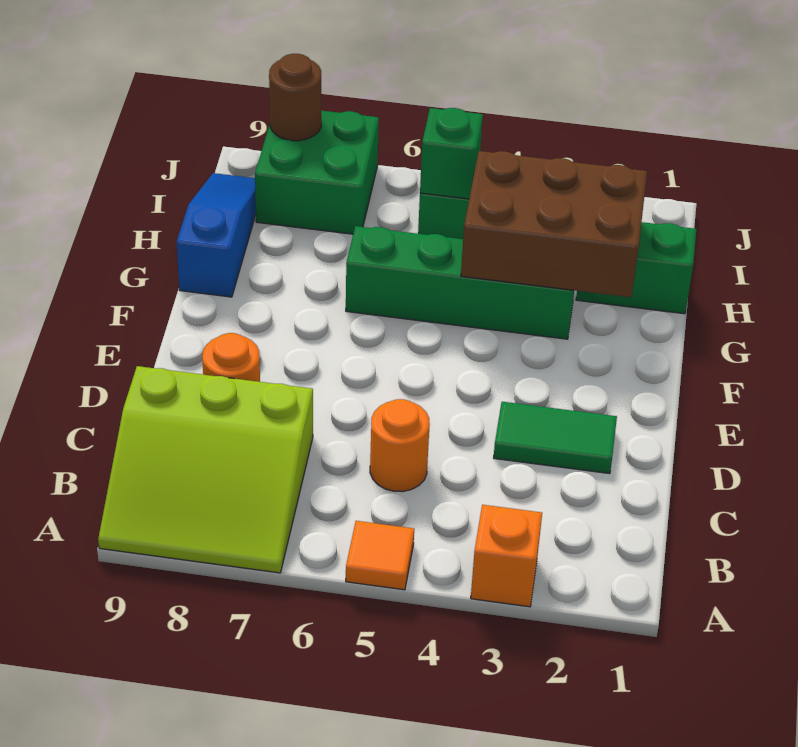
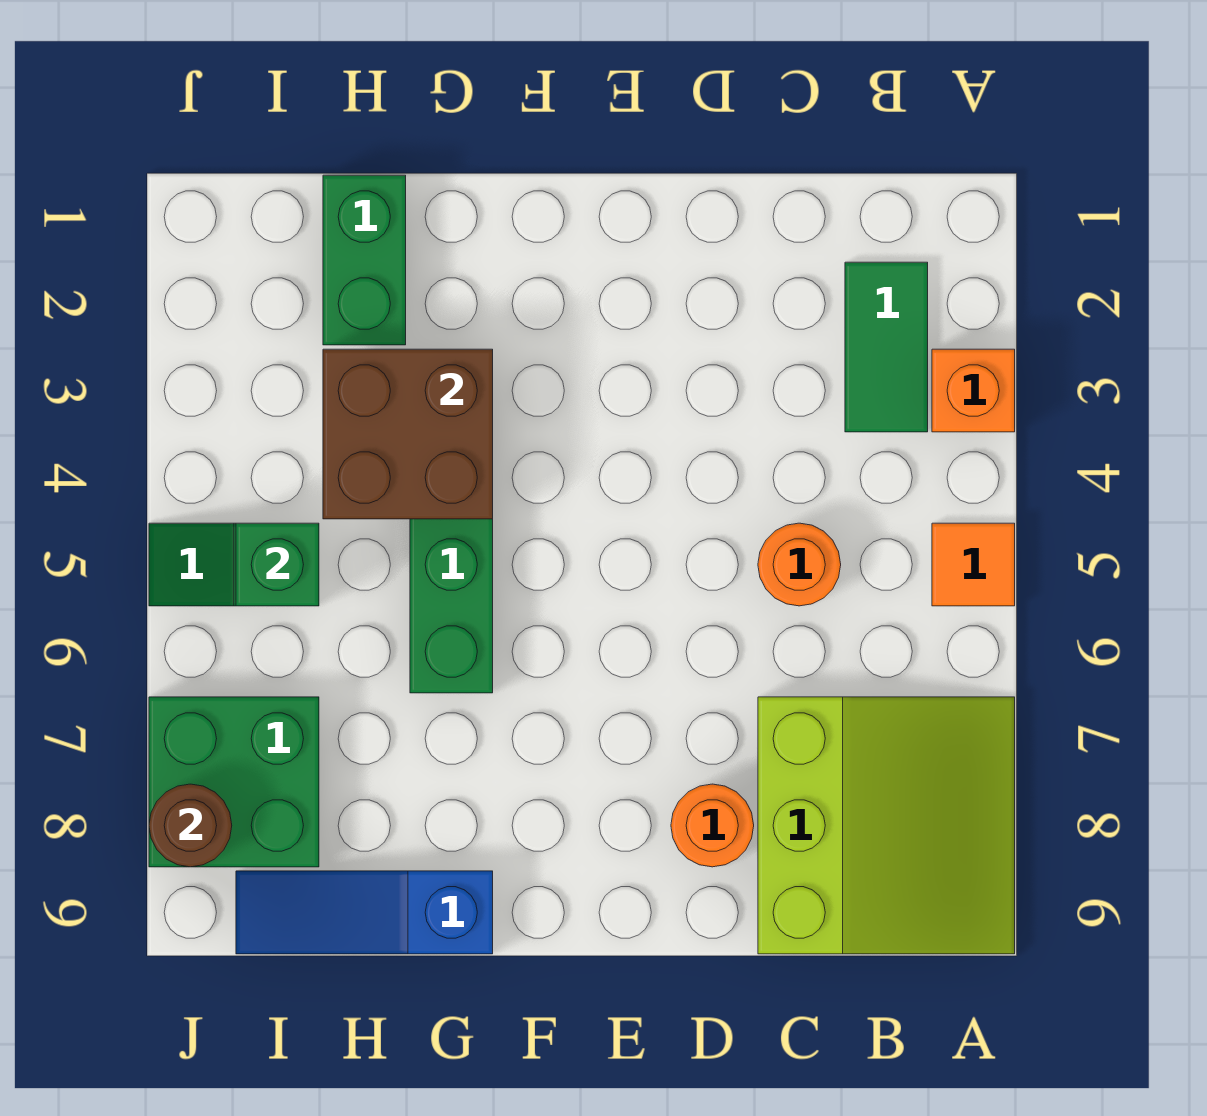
green 1x2 tile [494,402,617,474] -> green 1x2 tile moved to [845,262,928,432]
brown 2x3 brick [461,151,647,297] -> brown 2x2 brick [323,349,493,519]

